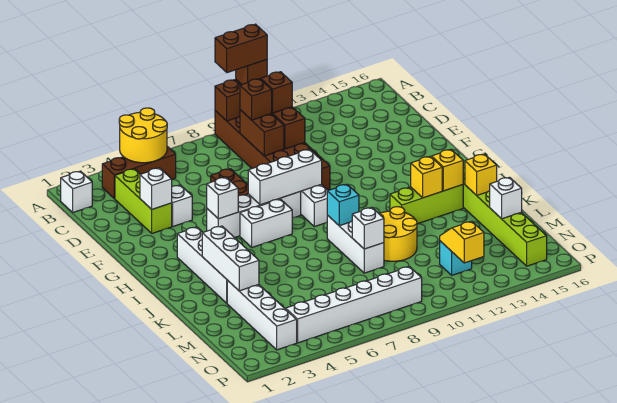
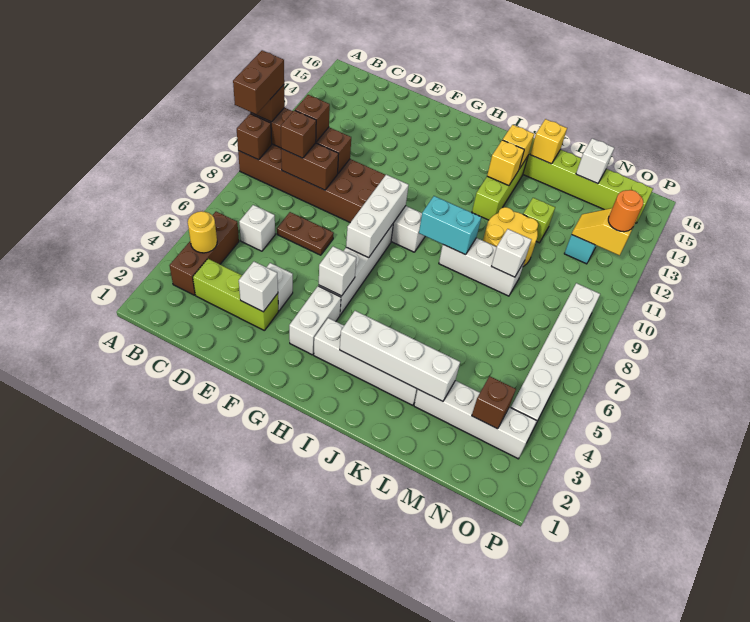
yellow 2x2 round brick [119,108,167,163] -> yellow 1x1 round brick [188,211,217,253]
white 1x1 brick [61,171,92,212] -> white 1x1 brick moved to [239,205,275,251]
white 1x2 brick [240,199,292,247] -> white 1x2 brick moved to [289,286,341,355]
white 1x3 brick [202,226,259,291] -> white 1x4 brick [340,311,460,401]
cyan 1x1 brick [327,184,359,226] -> cyan 1x2 brick [419,196,481,254]
none -> lime 1x1 brick [523,198,555,243]
none -> brown 1x1 brick [472,376,516,429]
none -> orange 1x1 round brick [608,190,643,232]

